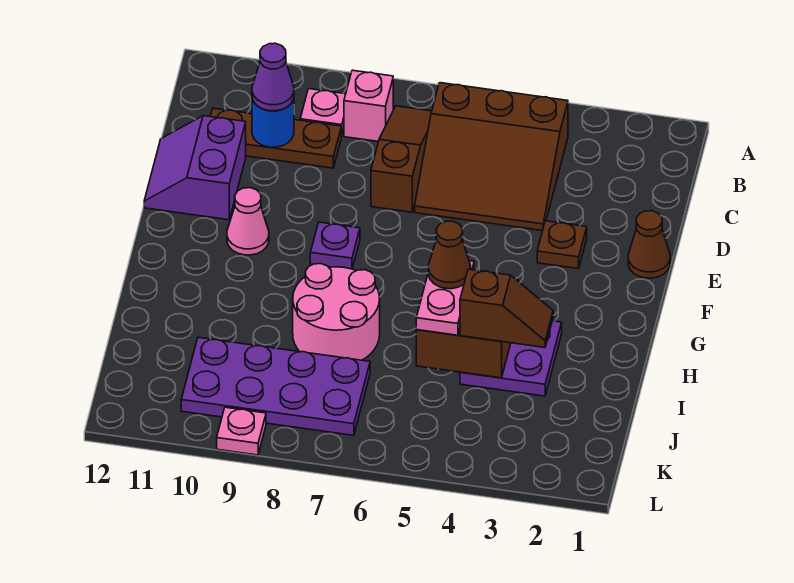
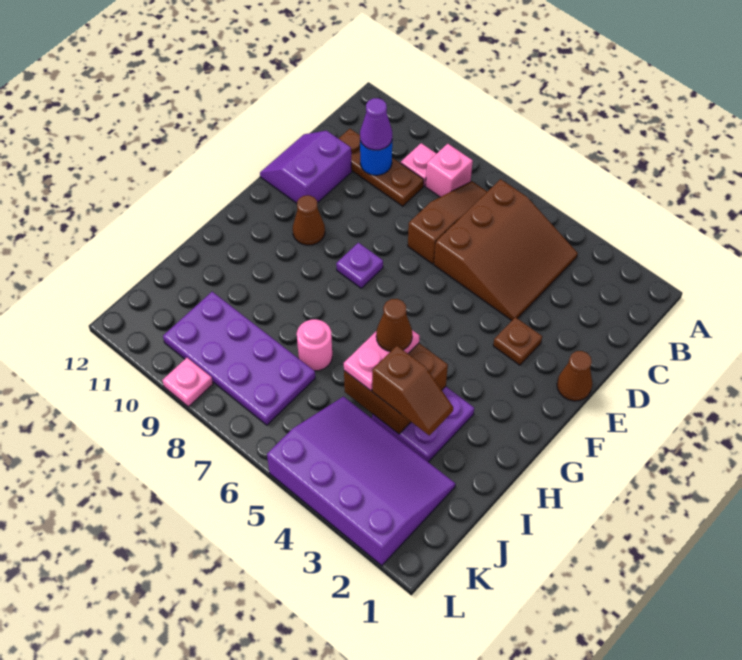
brown 3x3 slope [415,83,568,231] -> brown 3x3 slope turned to [434,179,578,320]
pink 1x1 cone [227,188,269,255] -> brown 1x1 cone [293,195,325,245]
pink 2x2 round brick [293,264,380,360] -> pink 1x1 round brick [297,319,332,371]
none -> purple 3x4 slope [267,397,455,566]

